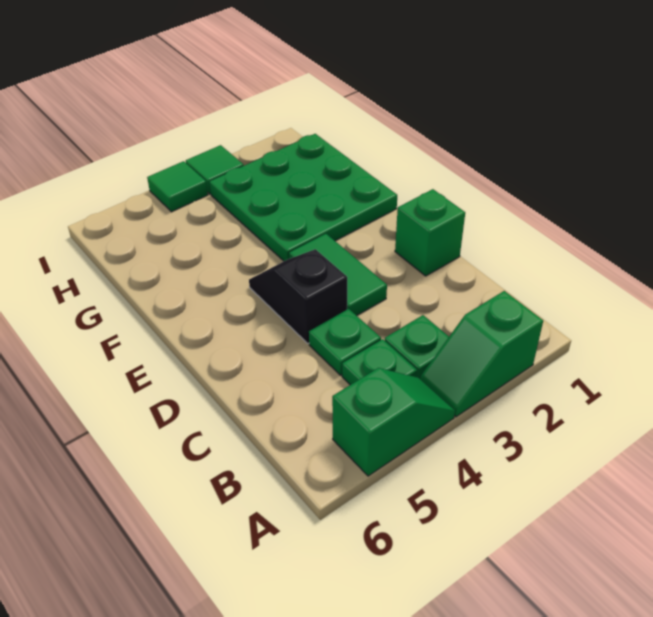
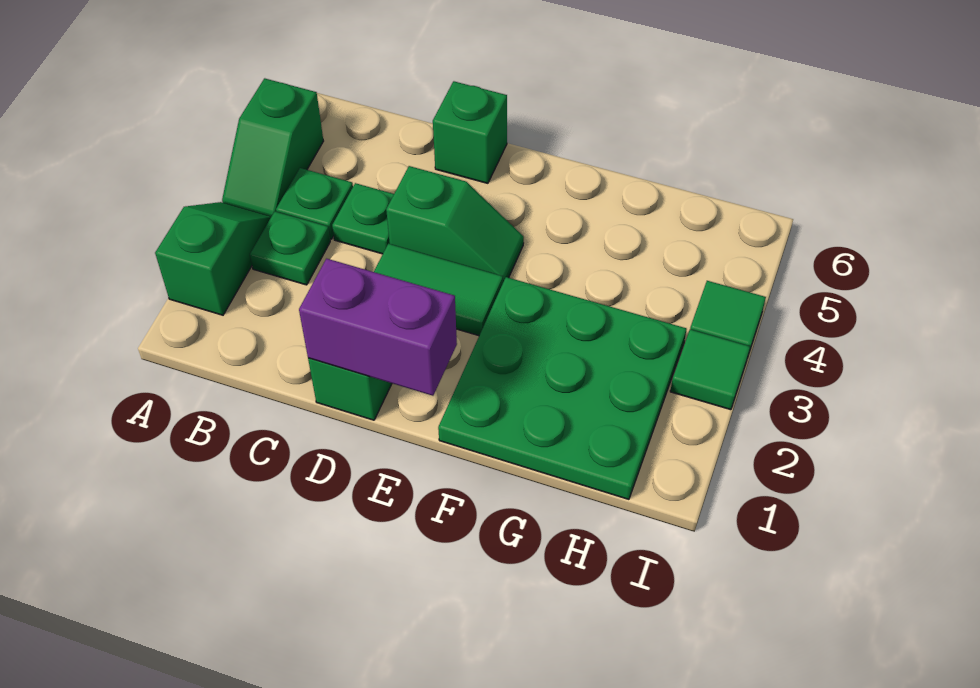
none -> purple 1x2 brick [299,259,457,396]
black 1x2 slope [249,249,347,343] -> green 1x2 slope [386,166,524,282]
none -> green 1x1 brick [433,81,507,183]

